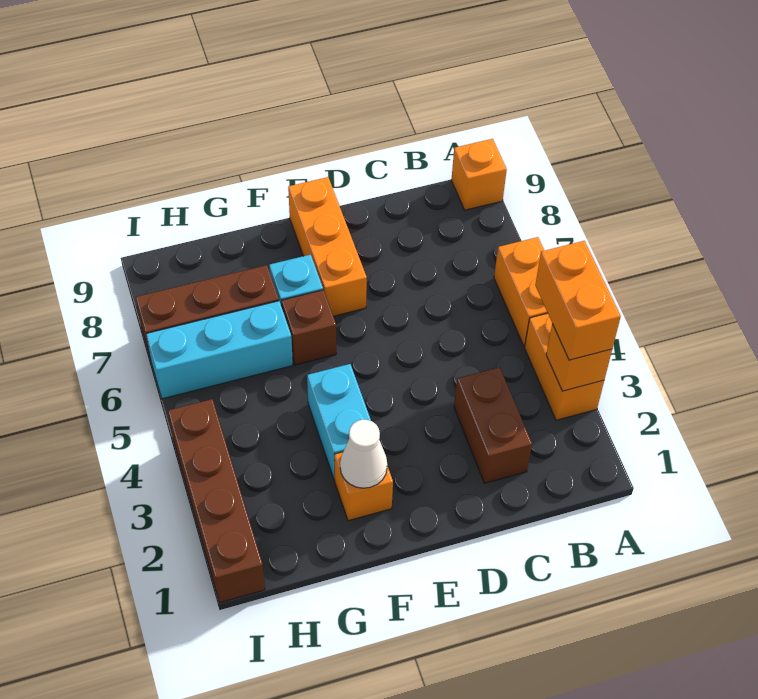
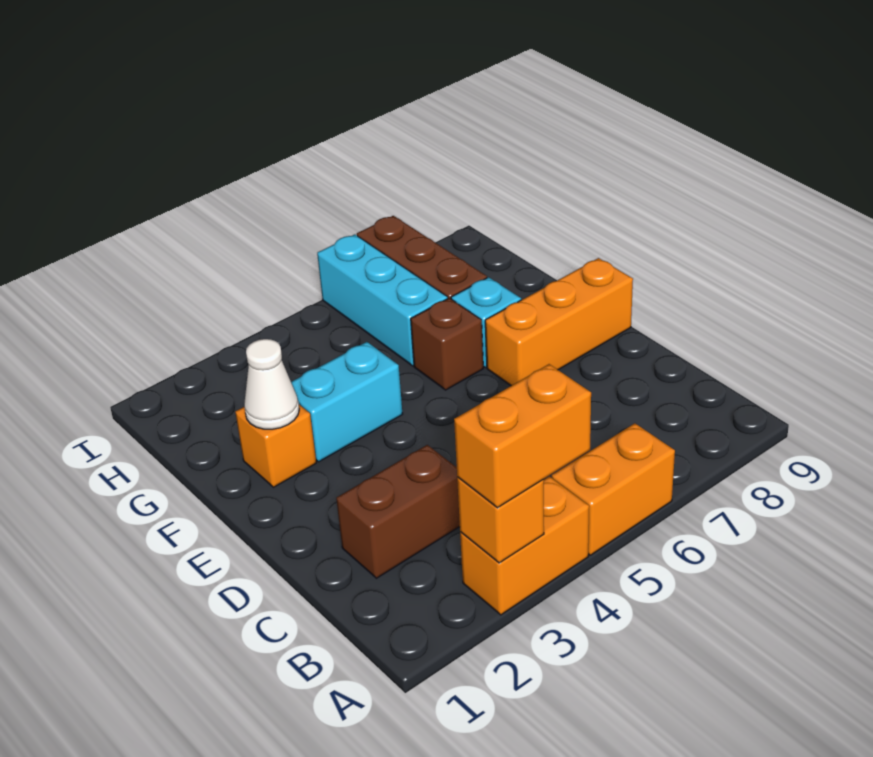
orange 1x1 brick [451,139,507,210] -> none
brown 1x4 brick [168,399,265,603] -> none

